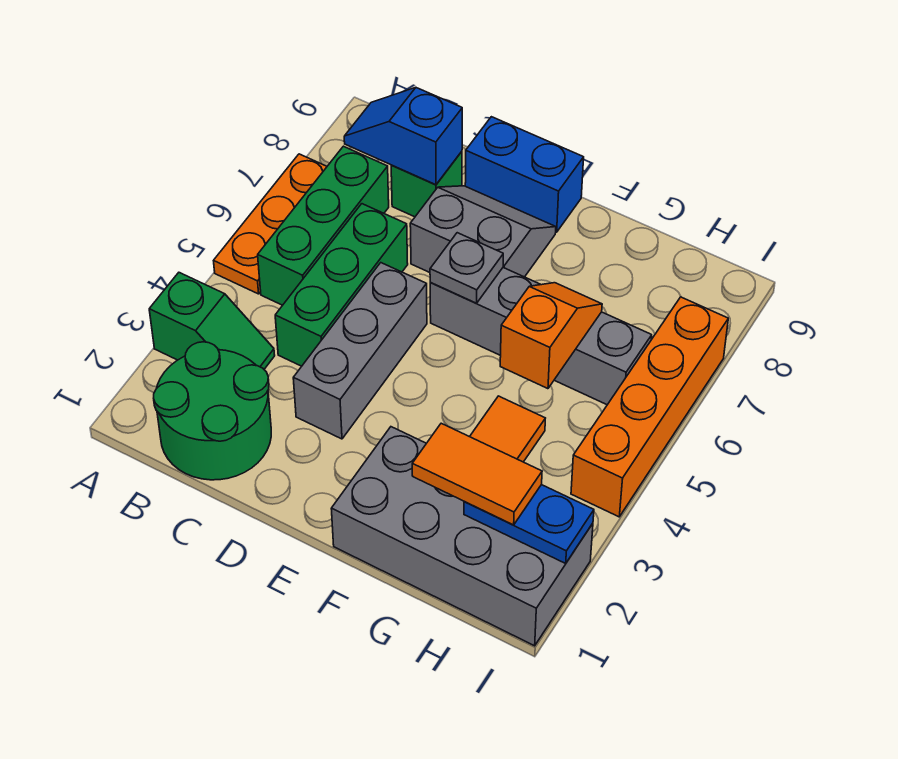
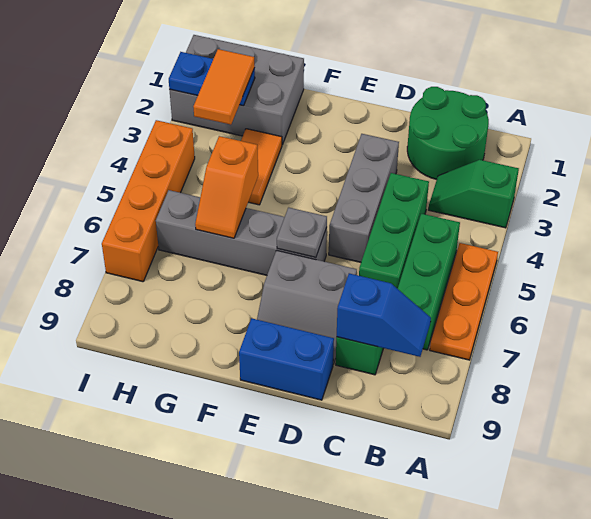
grey 2x4 brick [331,427,593,646] -> grey 2x3 brick [170,35,304,145]
orange 1x2 tile [412,423,542,525] -> orange 1x2 tile turned to [193,49,255,125]

